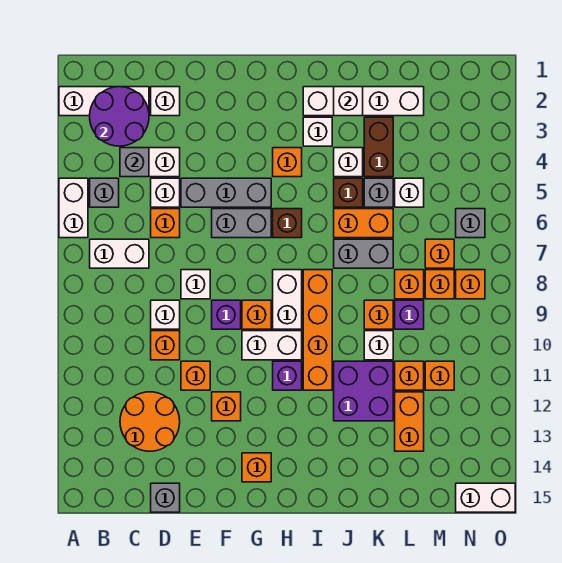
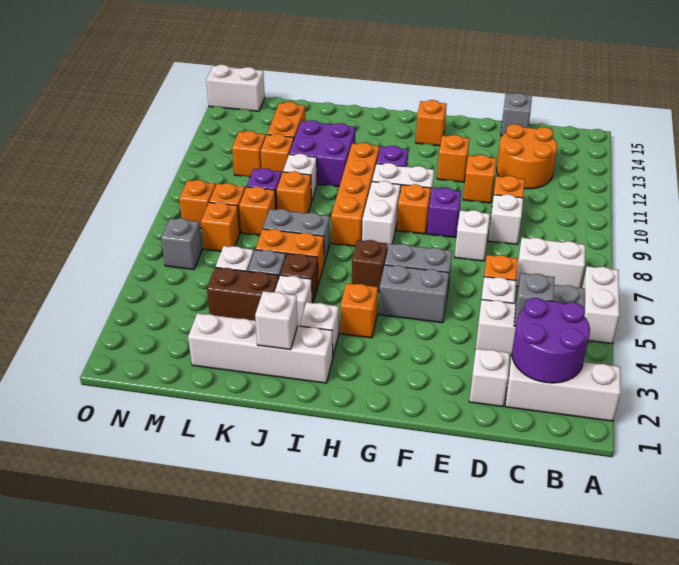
grey 1x3 brick [181,178,271,207] -> grey 1x2 brick [379,265,449,323]
brown 1x2 brick [364,117,393,177] -> brown 1x2 brick turned to [207,267,279,321]

